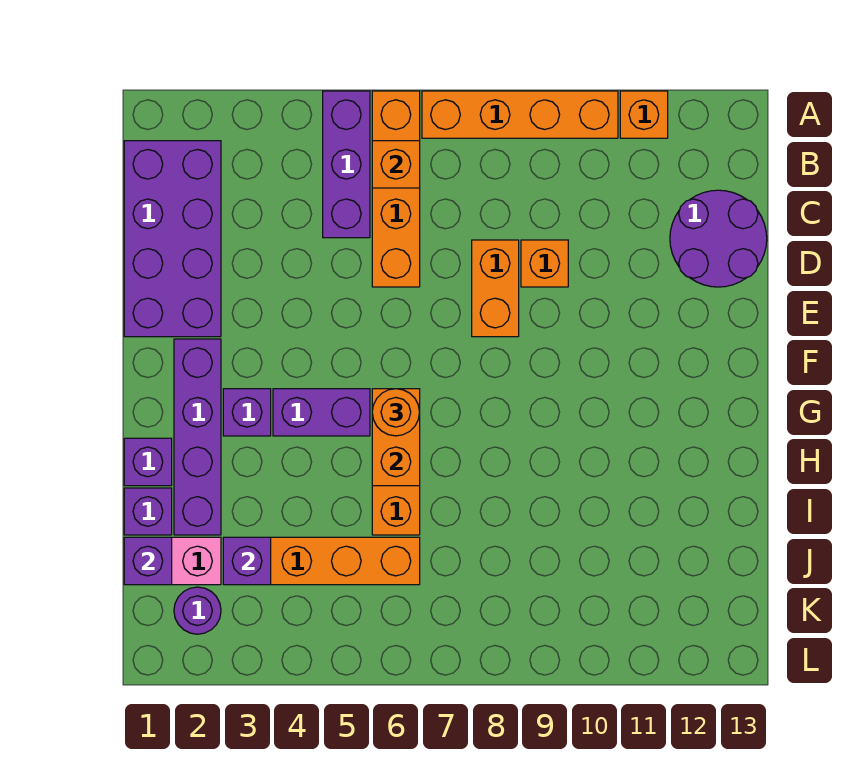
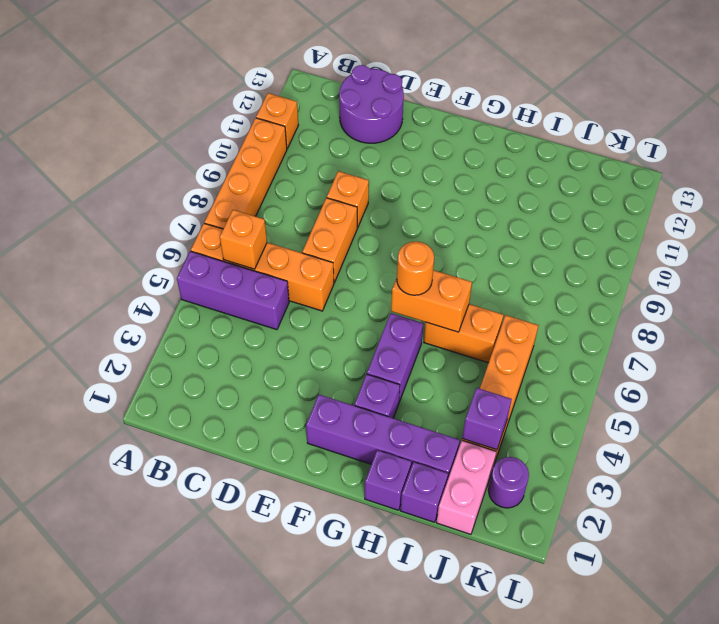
purple 2x4 brick [124,141,221,337] -> none
orange 1x2 brick [472,240,519,337] -> orange 1x2 brick turned to [302,198,357,283]
purple 1x1 brick [124,537,172,585] -> none

